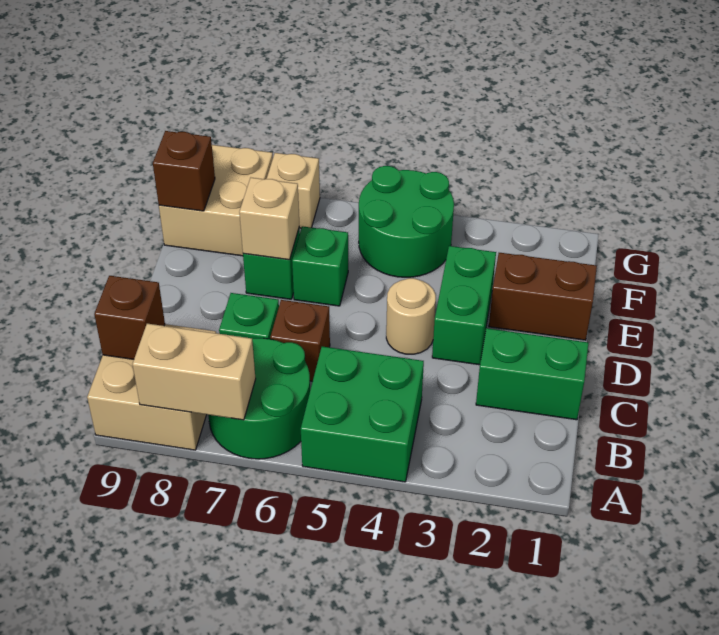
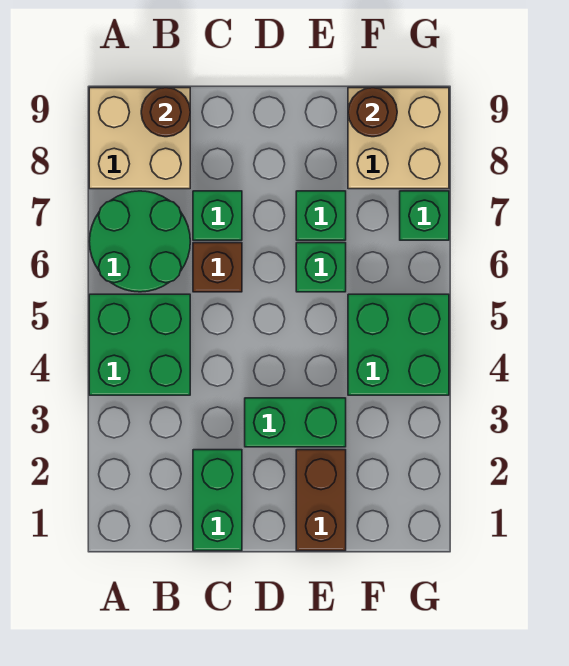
tan 1x2 brick [132,324,256,420] -> none
brown 1x1 brick [94,276,165,359] -> brown 1x1 round brick [141,88,190,137]
tan 1x1 round brick [386,278,436,354] -> none
tan 1x1 brick [239,178,299,260] -> none
green 2x2 round brick [359,166,454,277] -> green 2x2 brick [348,294,449,395]
brown 1x1 brick [153,131,215,211] -> brown 1x1 round brick [348,88,397,137]
tan 1x1 brick [267,153,320,228] -> green 1x1 brick [400,191,449,240]

